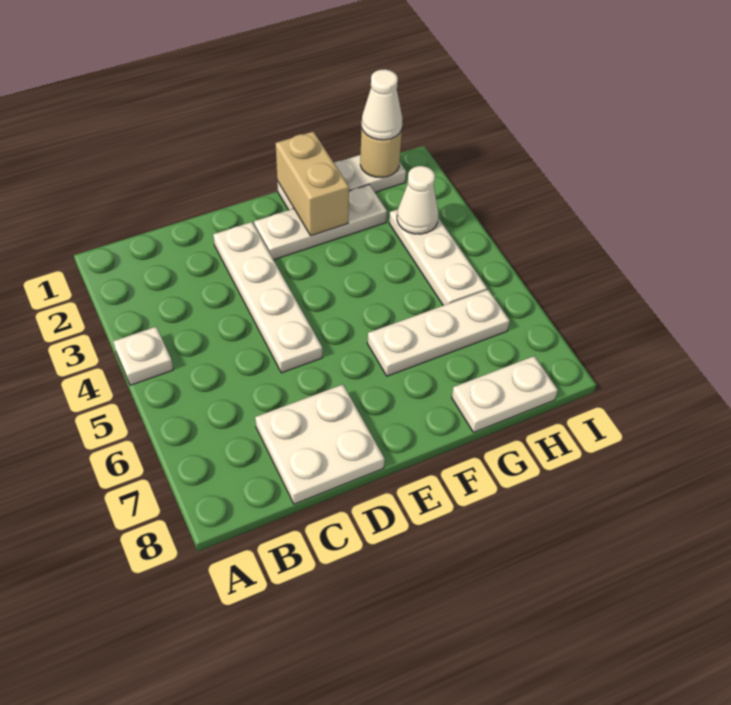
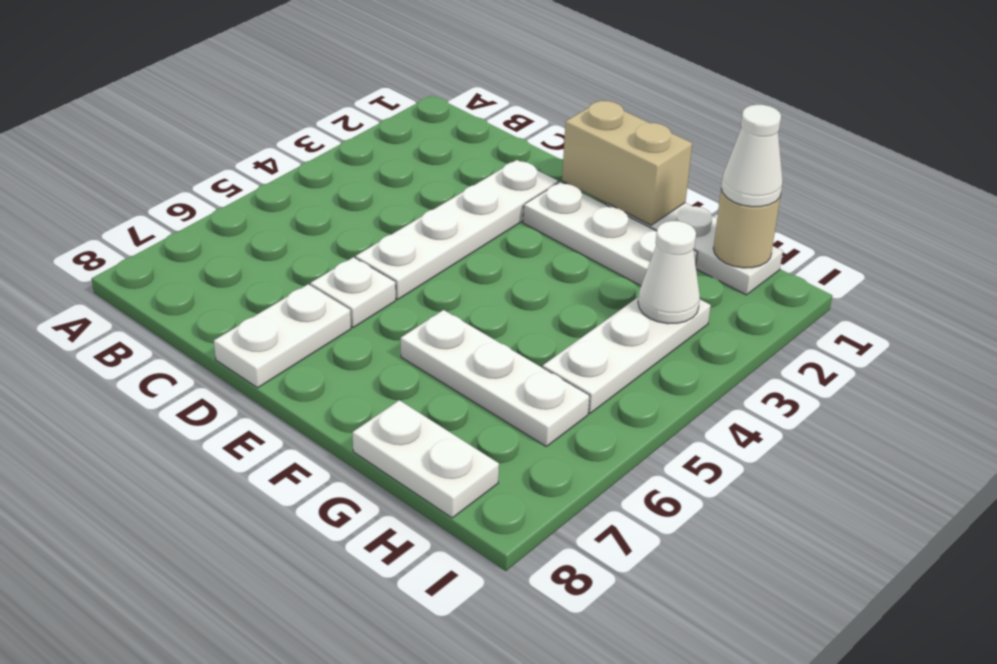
white 1x1 plate [113,327,173,385] -> white 1x1 plate moved to [310,257,396,328]
white 2x2 plate [255,385,384,504] -> white 1x2 plate [214,284,351,388]
tan 1x2 brick [276,132,349,236] -> tan 1x2 brick turned to [562,100,692,225]

